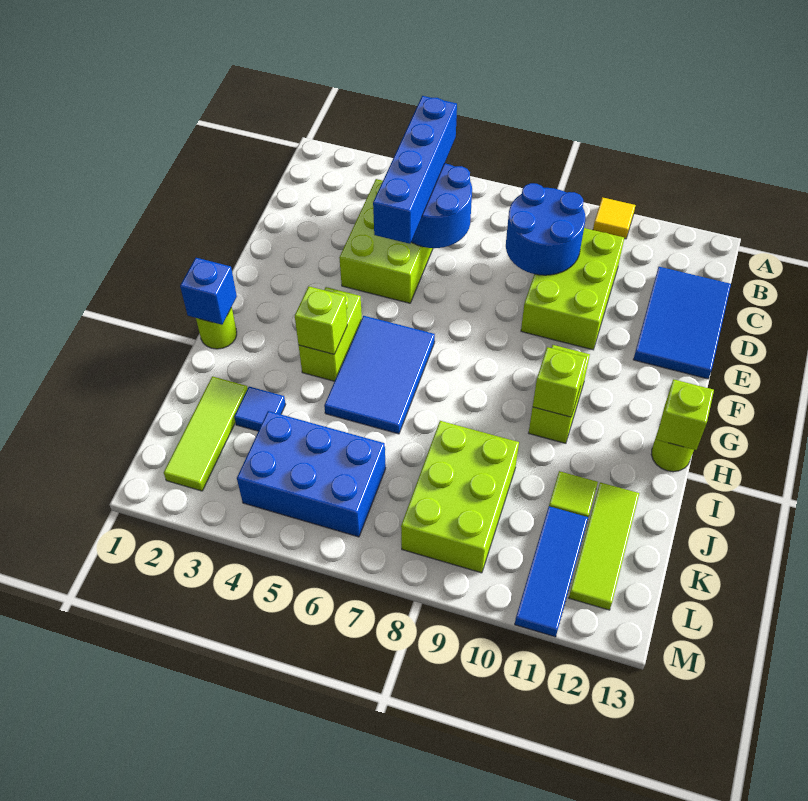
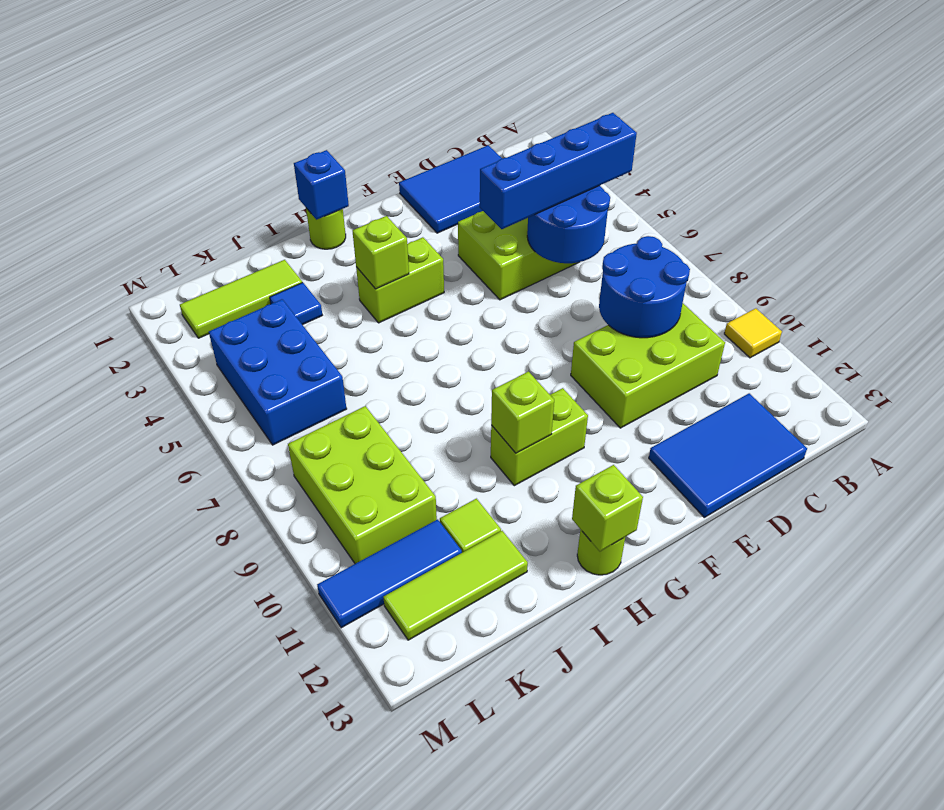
blue 2x3 tile [324,316,435,434] -> blue 2x3 tile moved to [399,145,502,233]
lime 2x3 brick [401,421,519,573] -> lime 2x3 brick turned to [288,406,437,564]

